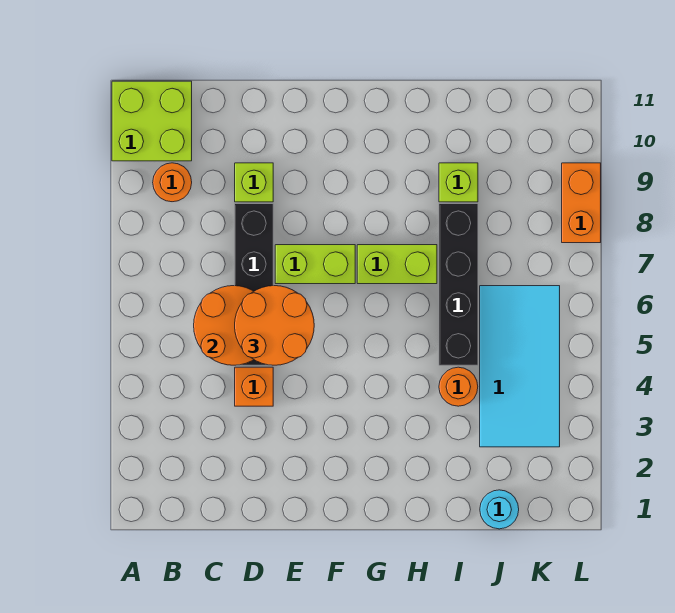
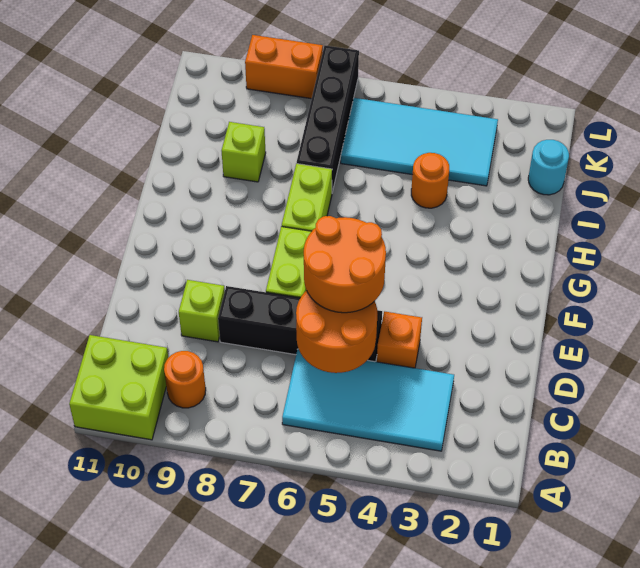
none -> cyan 2x4 tile [282,349,454,451]
black 1x4 brick [439,204,478,365] -> black 1x4 brick turned to [297,46,359,192]

